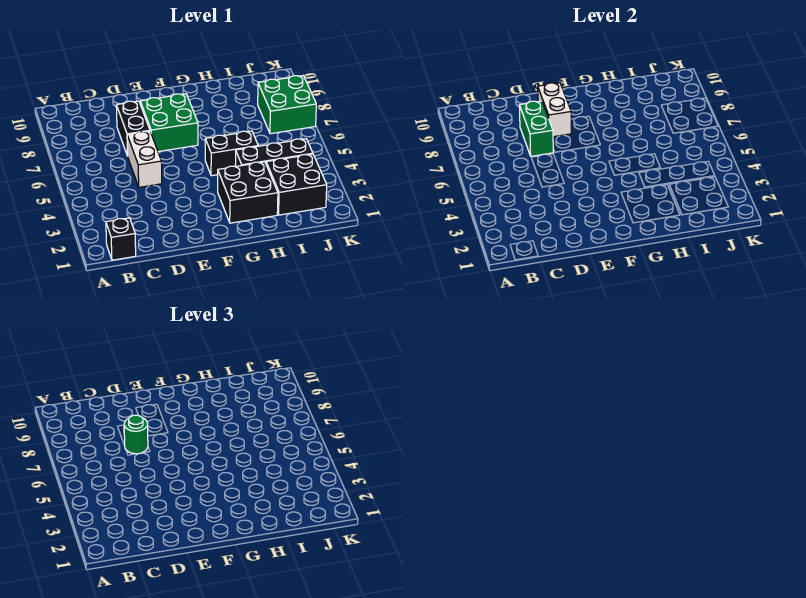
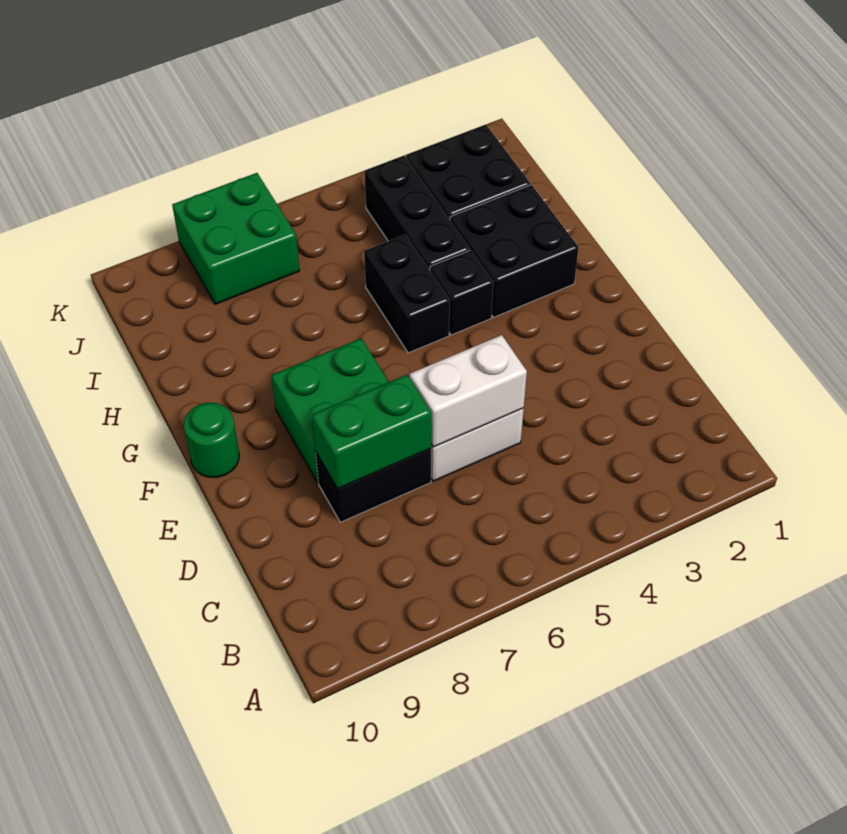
black 1x1 brick [106,218,136,260] -> black 1x1 brick moved to [430,250,493,335]
green 1x1 round brick [124,415,148,454] -> green 1x1 round brick moved to [184,403,239,477]
white 1x2 brick [538,83,571,137] -> white 1x2 brick moved to [410,335,527,447]

